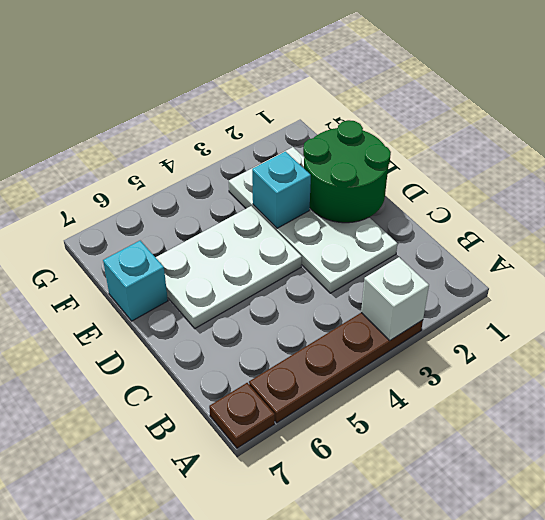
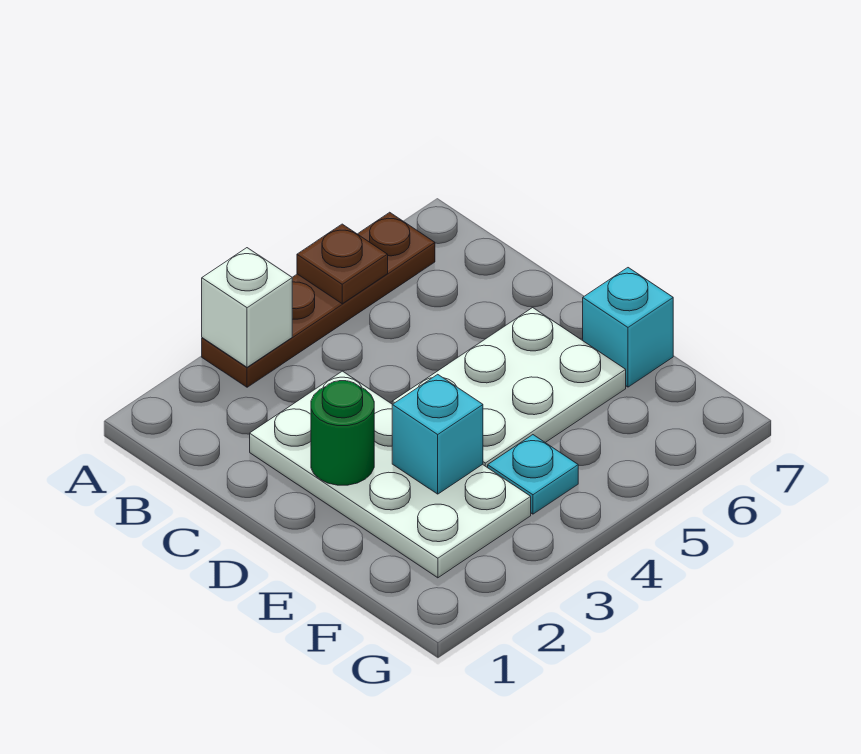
brown 1x1 plate [209,383,275,448] -> brown 1x1 plate moved to [297,224,388,304]
green 2x2 round brick [303,120,391,223] -> green 1x1 round brick [311,381,374,485]
none -> cyan 1x1 plate [488,435,578,514]

